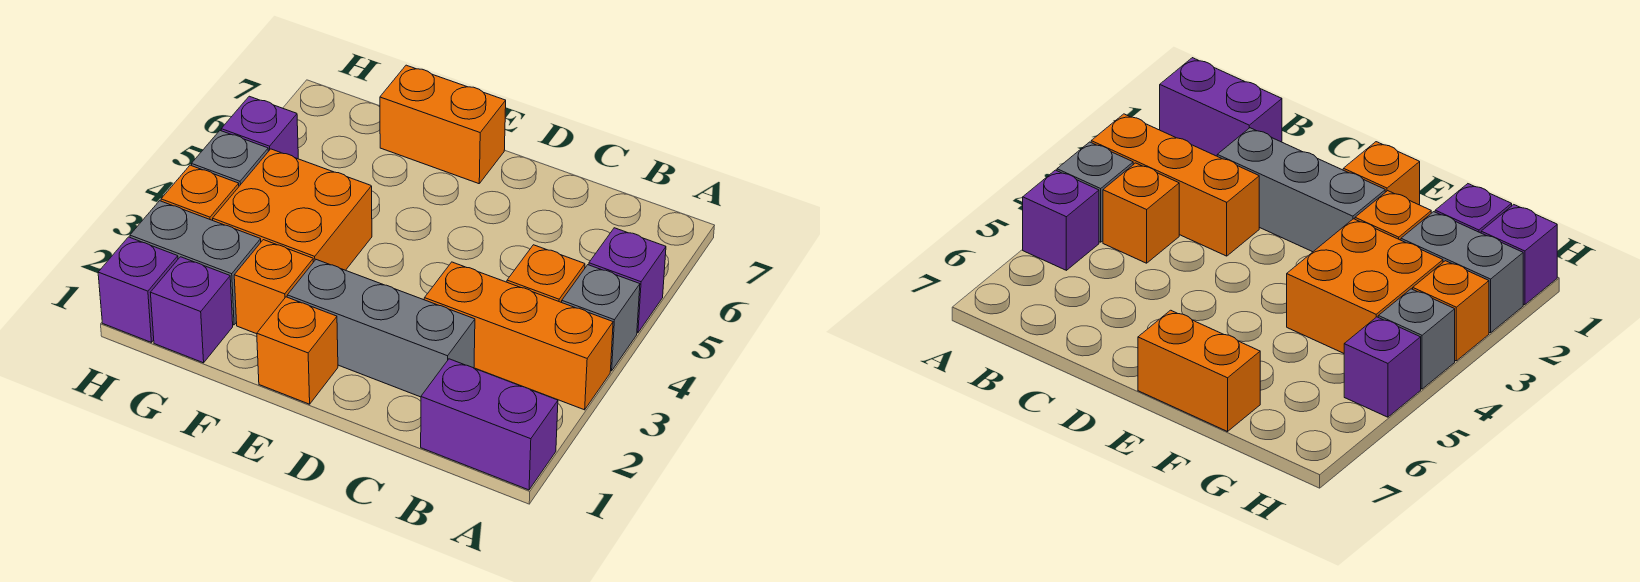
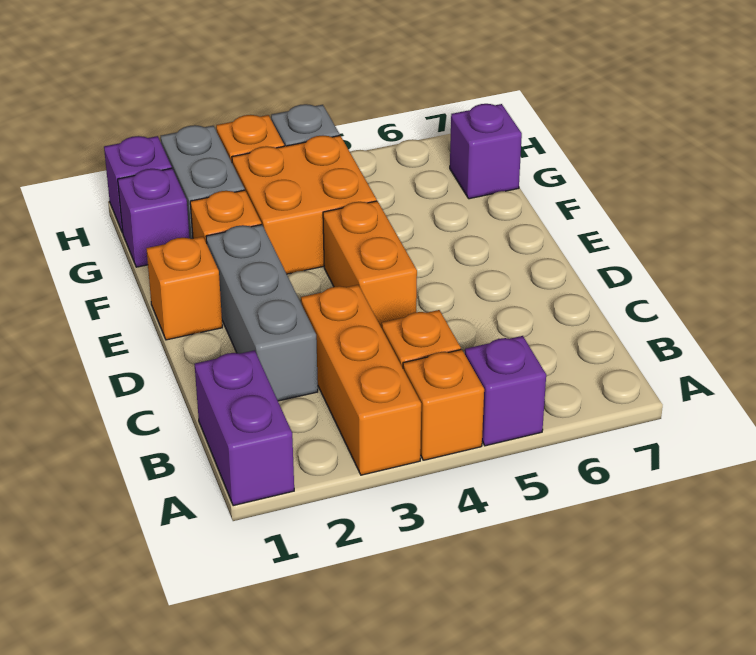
grey 1x1 brick [562,265,640,371] -> orange 1x1 brick [403,350,484,460]
orange 1x2 brick [380,65,506,184] -> orange 1x2 brick moved to [323,201,417,328]
purple 1x1 brick [221,96,298,159] -> purple 1x1 brick moved to [450,104,522,199]

